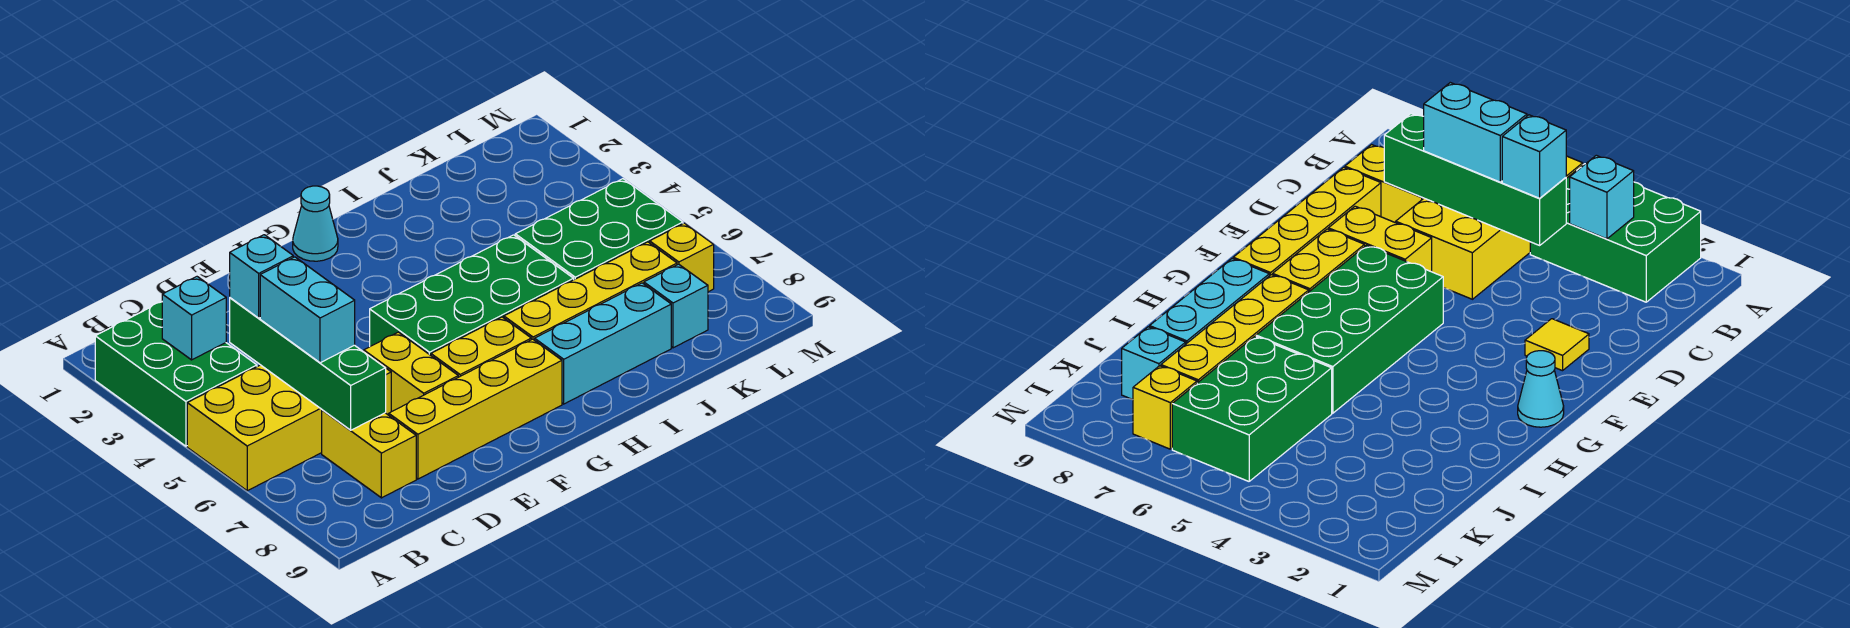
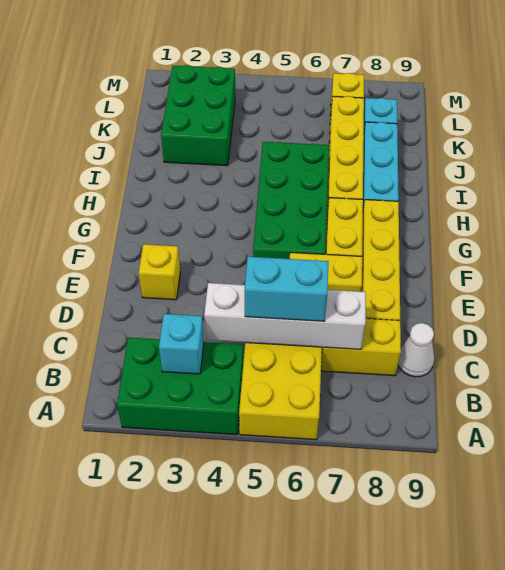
green 1x4 brick [230,298,386,430] -> white 1x4 brick [204,283,366,349]
cyan 1x1 brick [230,235,293,318] -> none
none -> white 1x1 cone [398,323,434,377]
yellow 1x1 tile [1525,319,1589,371] -> yellow 1x1 brick [139,244,180,300]
cyan 1x1 cone [293,186,338,261] -> none
green 2x3 brick [515,179,683,280] -> green 2x3 brick moved to [161,65,235,166]

